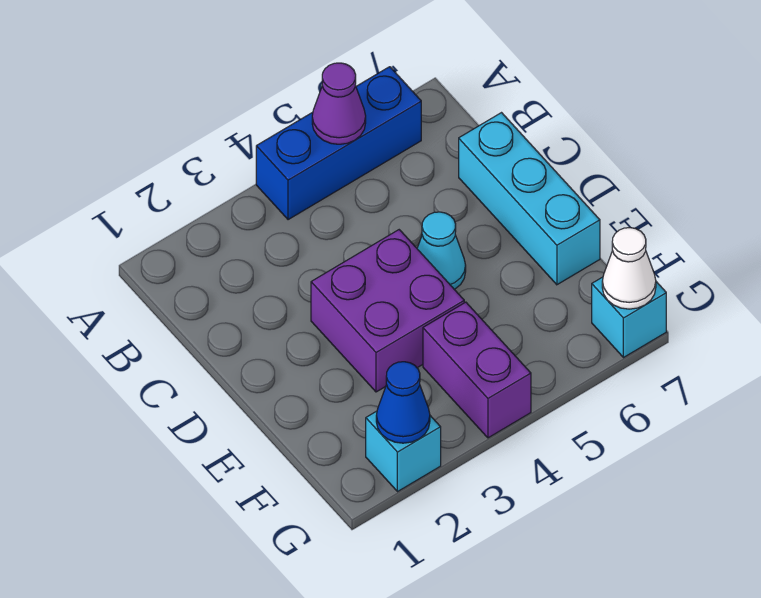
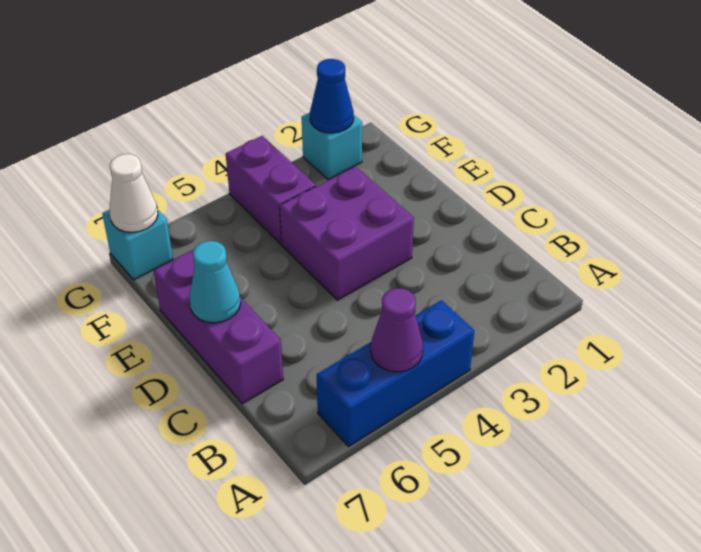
cyan 1x3 brick [459,113,600,285] -> purple 1x3 brick [154,250,283,404]
cyan 1x1 cone [417,212,466,289] -> cyan 1x1 cone moved to [189,241,241,323]

